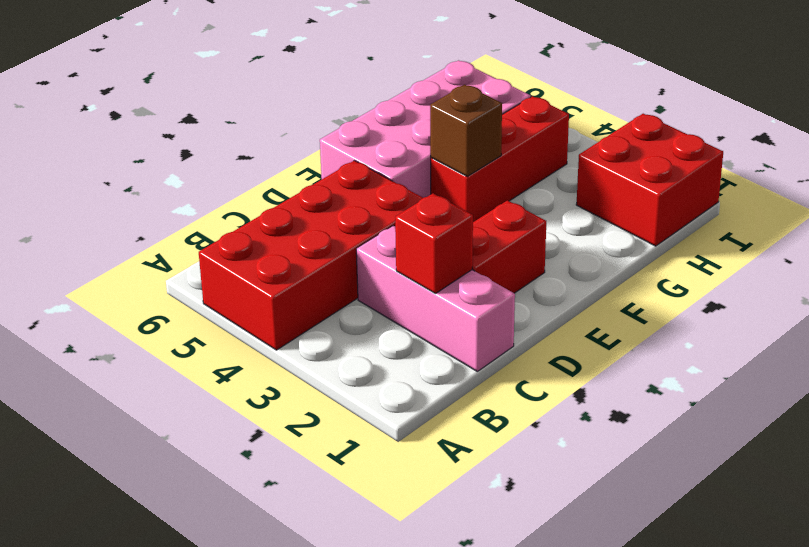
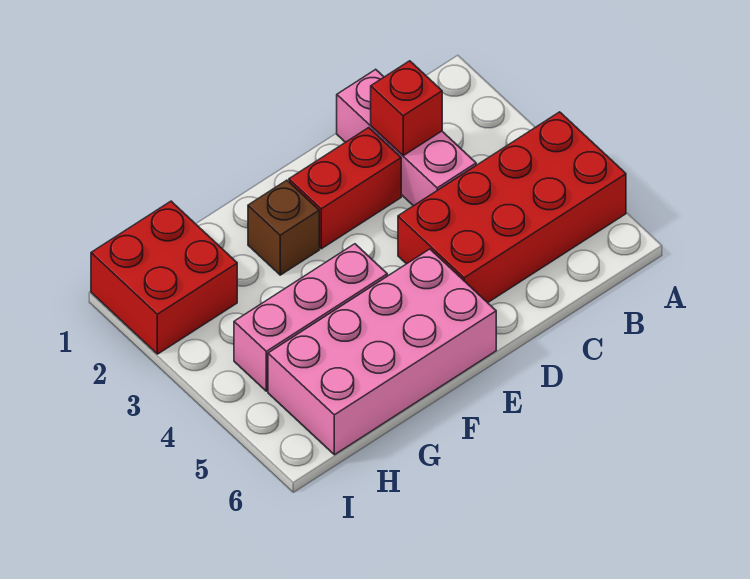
red 1x3 brick [431,96,569,222] -> pink 1x3 brick [234,244,387,391]
brown 1x1 brick [430,85,502,176] -> brown 1x1 brick moved to [248,180,319,275]

